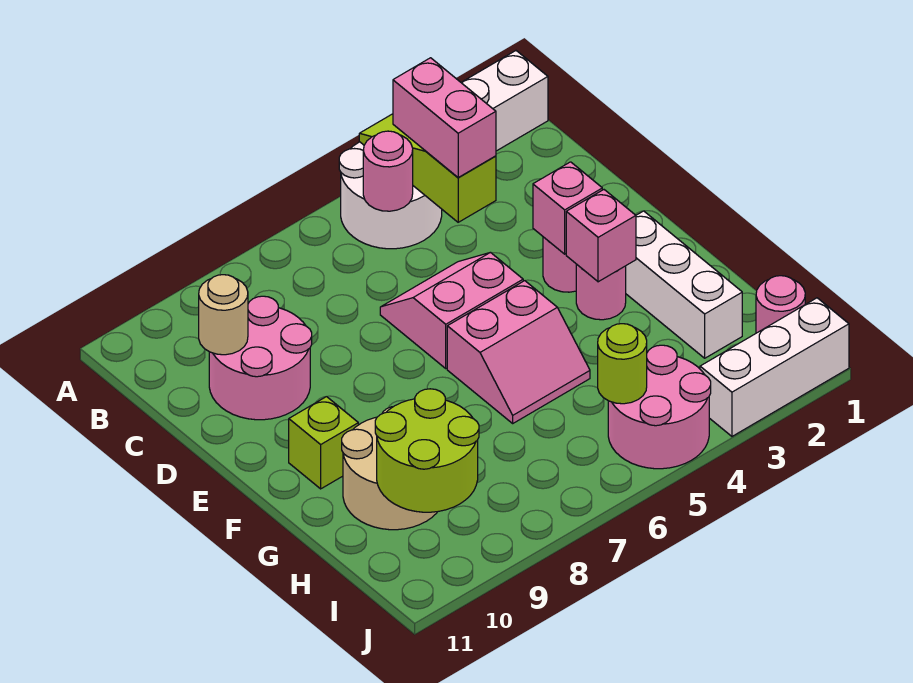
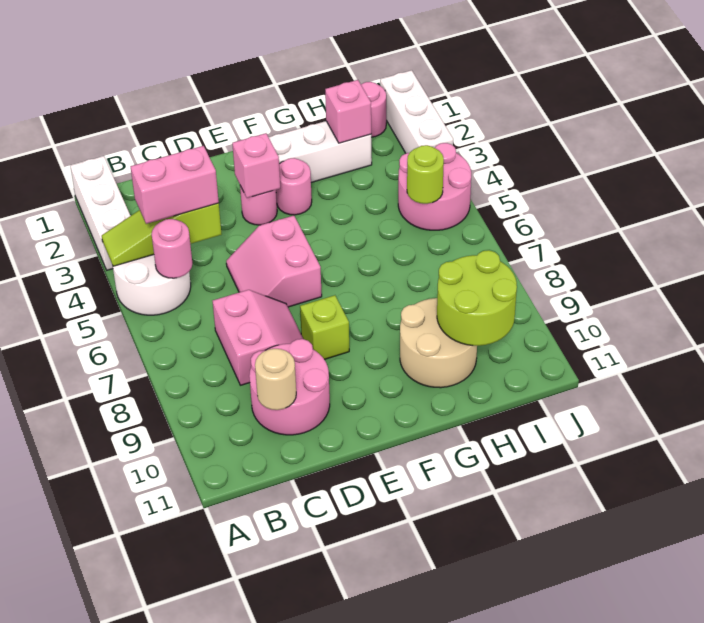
pink 1x1 brick [566,190,636,282] -> pink 1x1 brick moved to [325,80,371,143]
pink 2x2 slope [447,281,590,423] -> pink 2x2 slope moved to [213,290,303,385]
lime 1x1 brick [289,397,358,489] -> lime 1x1 brick moved to [300,295,349,359]

